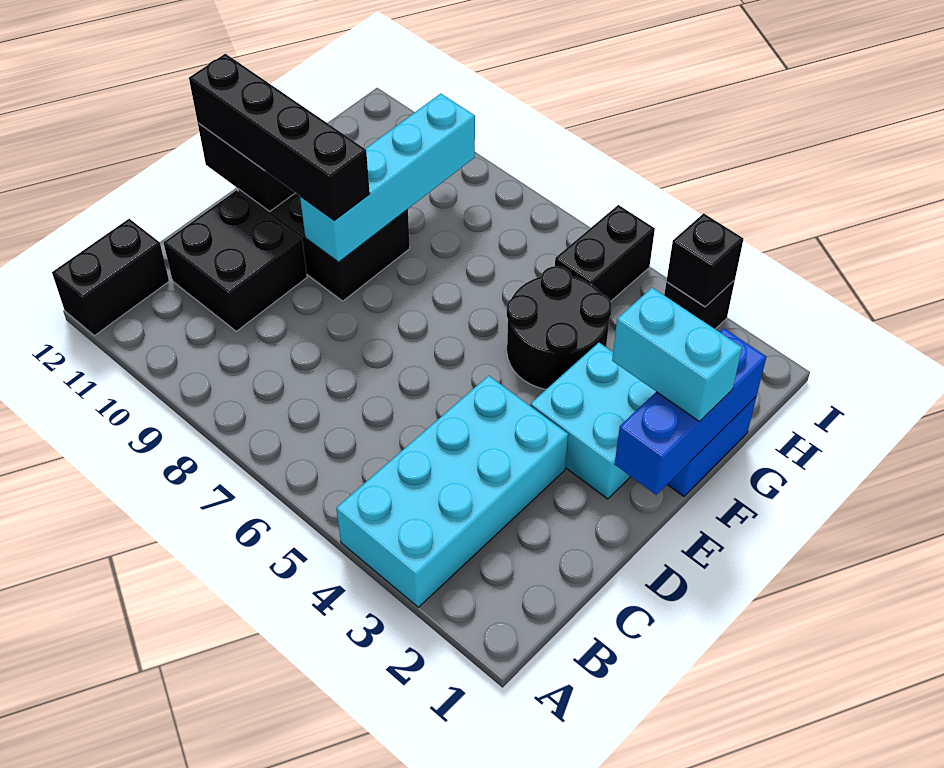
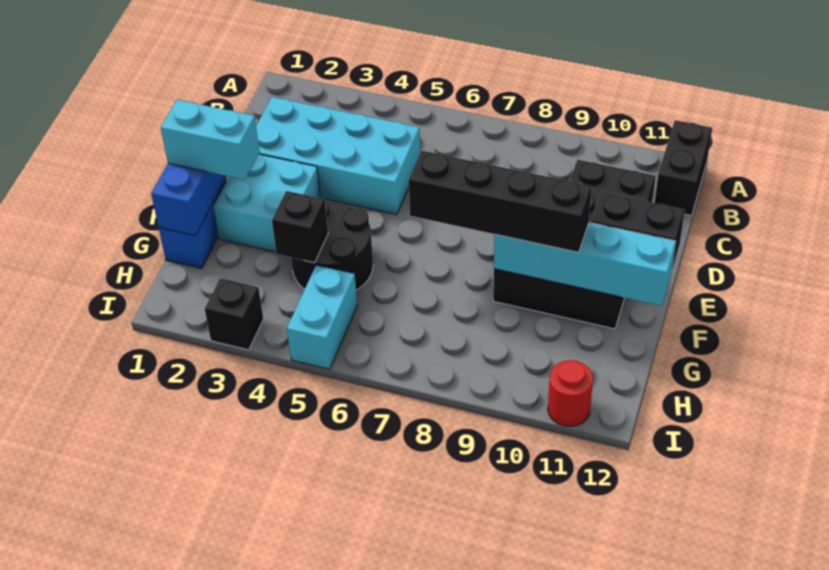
cyan 2x4 brick [336,376,568,607] -> cyan 2x4 brick turned to [256,97,420,215]
cyan 1x4 brick [300,94,475,262] -> cyan 1x4 brick turned to [494,223,676,306]
black 1x4 brick [189,54,370,221] -> black 1x4 brick moved to [409,151,592,252]
black 1x2 brick [555,205,655,301] -> cyan 1x2 brick [287,265,357,369]
black 1x1 brick [667,213,744,307] -> black 1x1 brick moved to [272,191,328,263]
none -> red 1x1 round brick [548,360,593,427]

